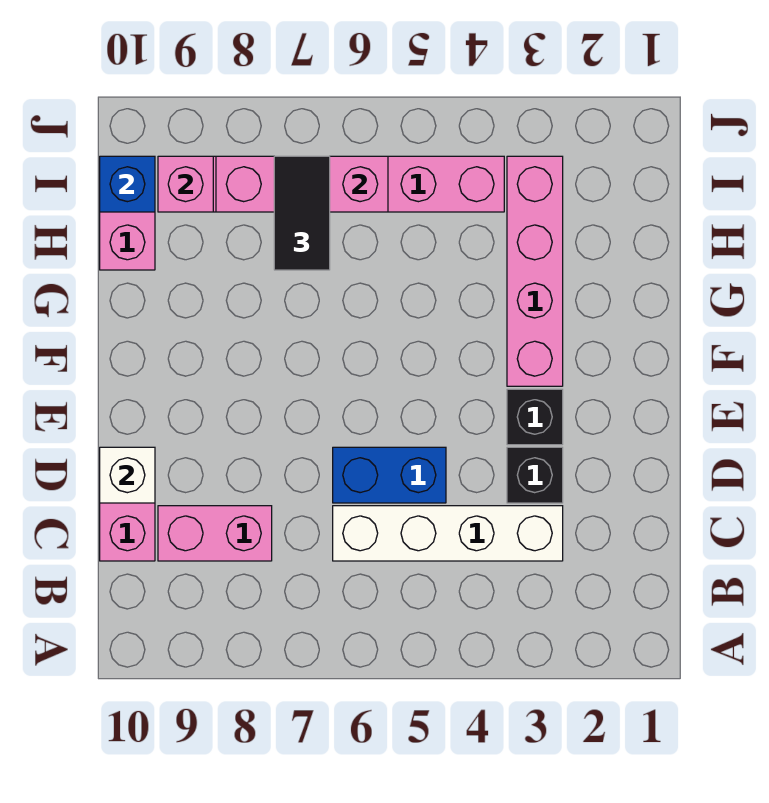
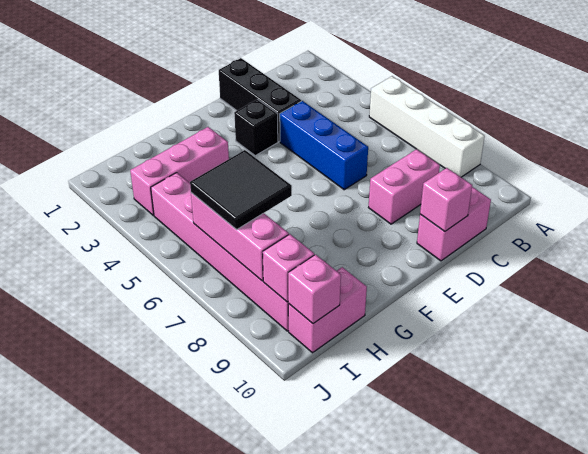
white 1x4 brick [333,506,563,561] -> white 1x4 brick moved to [369,76,485,177]
pink 1x2 brick [158,506,272,561] -> pink 1x2 brick turned to [369,149,440,224]
black 1x1 brick [507,447,563,503] -> black 1x3 brick [219,58,301,142]
blue 1x2 brick [333,447,446,503] -> blue 1x3 brick [280,101,368,190]
white 1x1 brick [100,447,155,503] -> pink 1x1 brick [420,168,472,232]
pink 1x4 brick [507,156,563,386] -> pink 1x3 brick [130,127,229,215]
black 1x2 tile [274,156,330,270] -> black 2x2 tile [190,150,292,230]
blue 1x1 brick [100,156,155,212] -> pink 1x1 brick [288,255,341,324]

